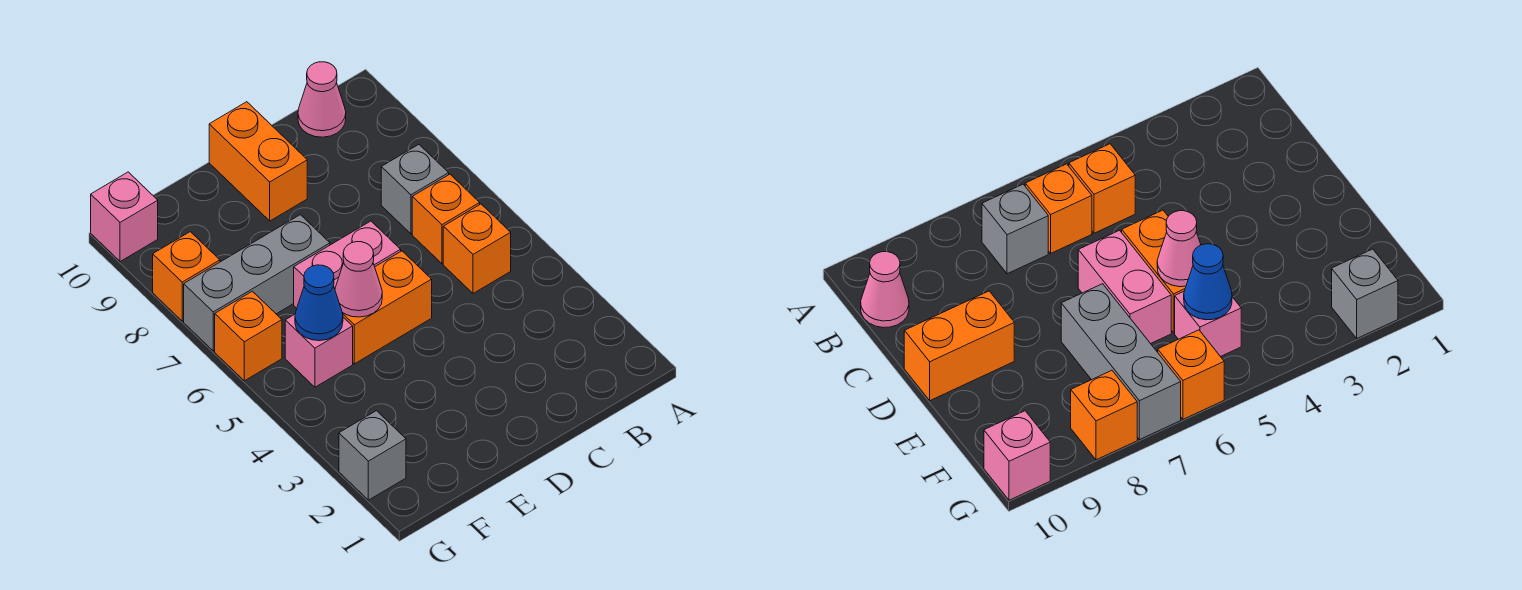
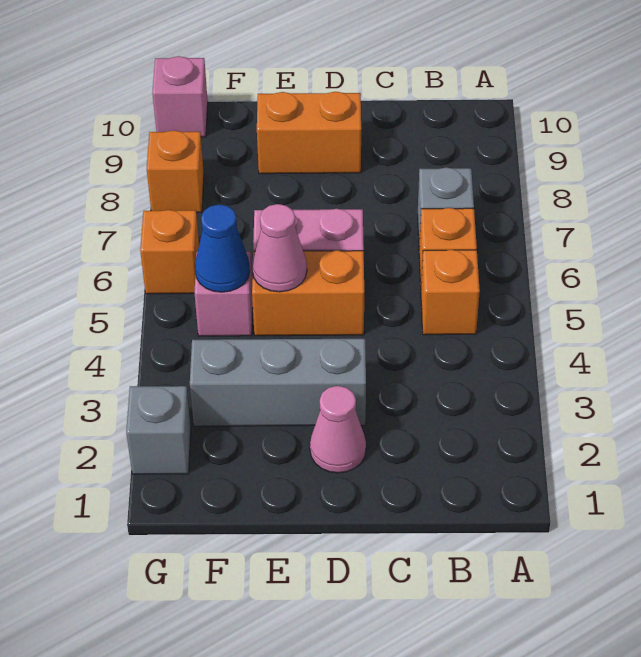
pink 1x1 cone [298,62,346,137] -> pink 1x1 cone moved to [310,386,366,473]
orange 1x2 brick [209,102,307,221] -> orange 1x2 brick turned to [257,92,361,174]
grey 1x3 brick [184,215,330,351] -> grey 1x3 brick moved to [190,339,366,426]

